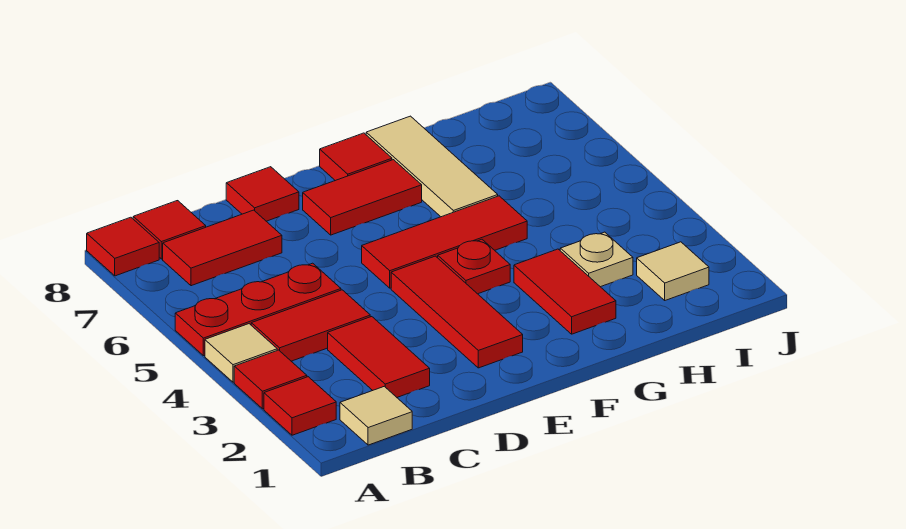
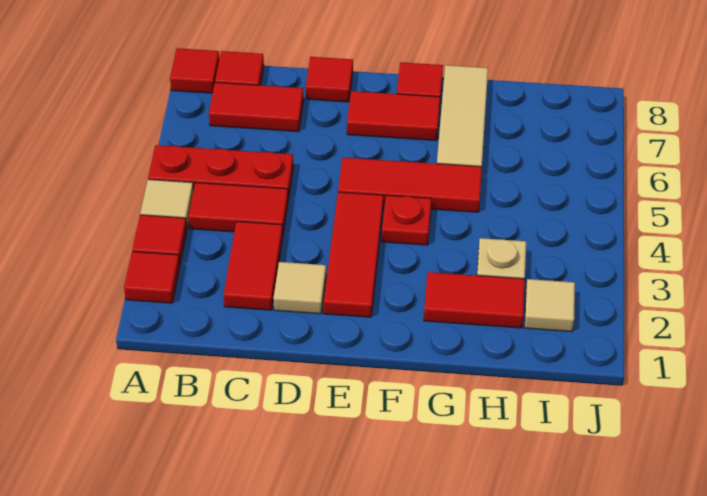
tan 1x1 tile [340,386,412,445] -> tan 1x1 tile moved to [273,262,326,314]
red 1x2 tile [514,249,616,334] -> red 1x2 tile turned to [424,272,525,328]

